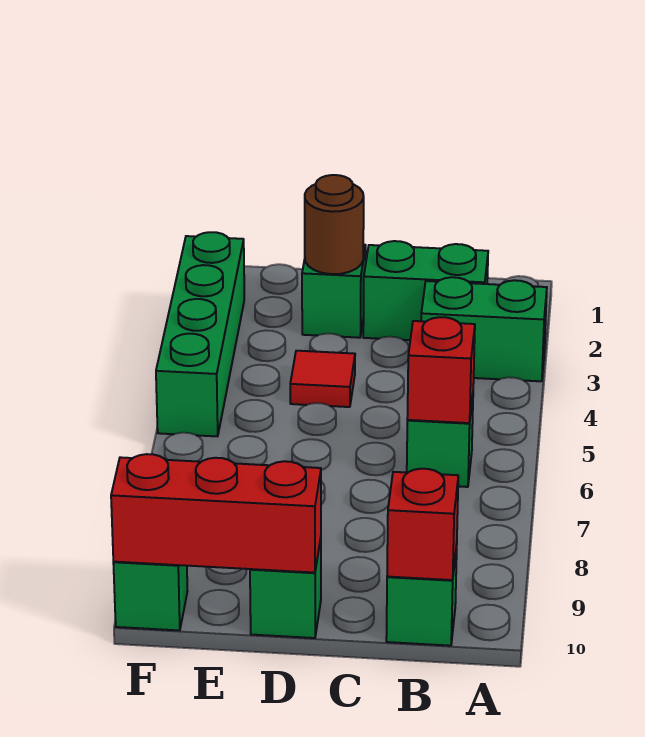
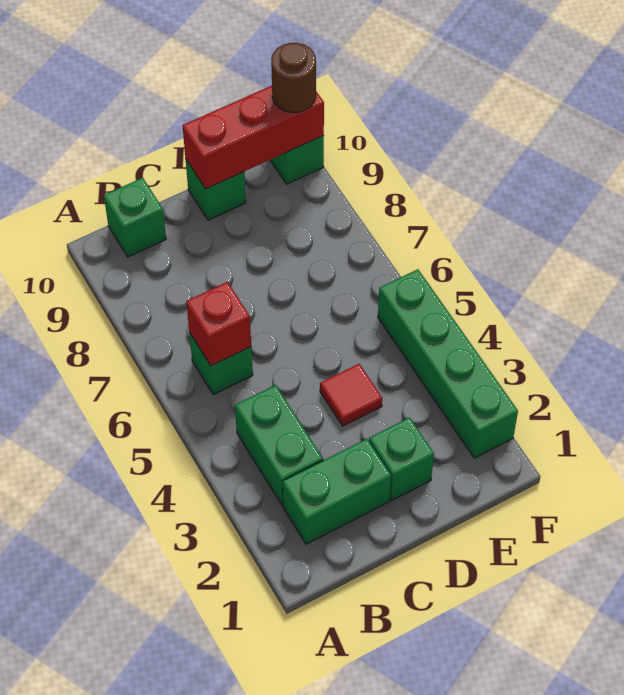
green 1x2 brick [421,277,547,381] -> green 1x2 brick turned to [235,385,323,506]
red 1x1 brick [387,469,458,580] -> none
brown 1x1 round brick [305,175,364,274] -> brown 1x1 round brick moved to [271,43,316,112]

